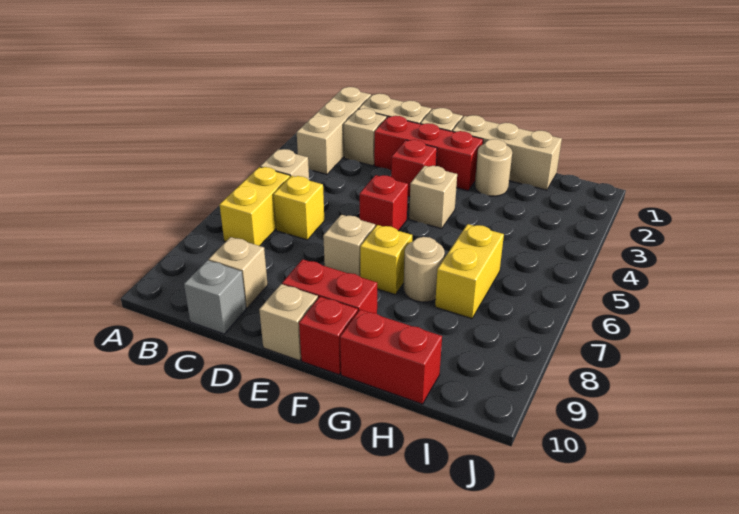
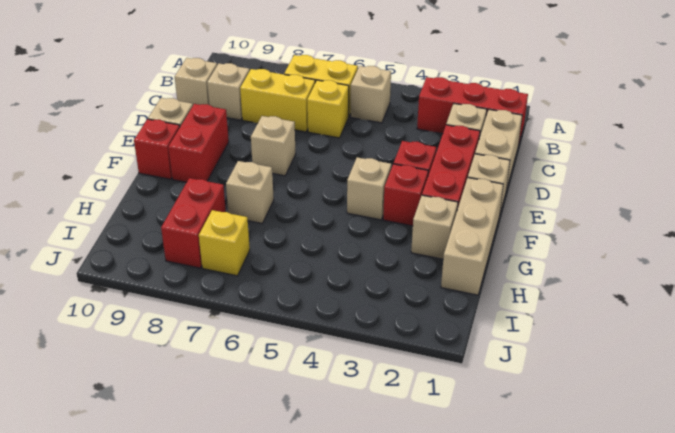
tan 1x3 brick [297,87,371,174] -> red 1x3 brick [417,77,528,146]
grey 1x1 brick [184,260,246,334] -> tan 1x1 brick [175,58,217,105]
red 1x1 brick [360,175,408,231] -> red 1x1 brick moved to [383,164,428,226]
yellow 1x1 brick [360,225,412,294] -> yellow 1x1 brick moved to [199,210,250,276]
tan 1x1 round brick [475,139,512,196] -> tan 1x1 brick [411,195,458,259]
tan 1x1 round brick [404,237,445,302] -> tan 1x1 brick [226,161,274,224]
red 1x2 brick [340,310,442,404] -> red 1x2 brick moved to [161,178,226,268]
yellow 1x2 brick [435,224,504,318] -> yellow 1x2 brick moved to [240,69,315,132]

